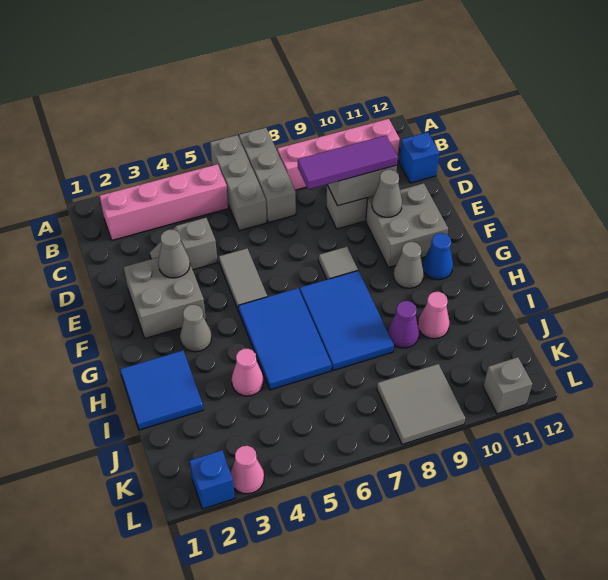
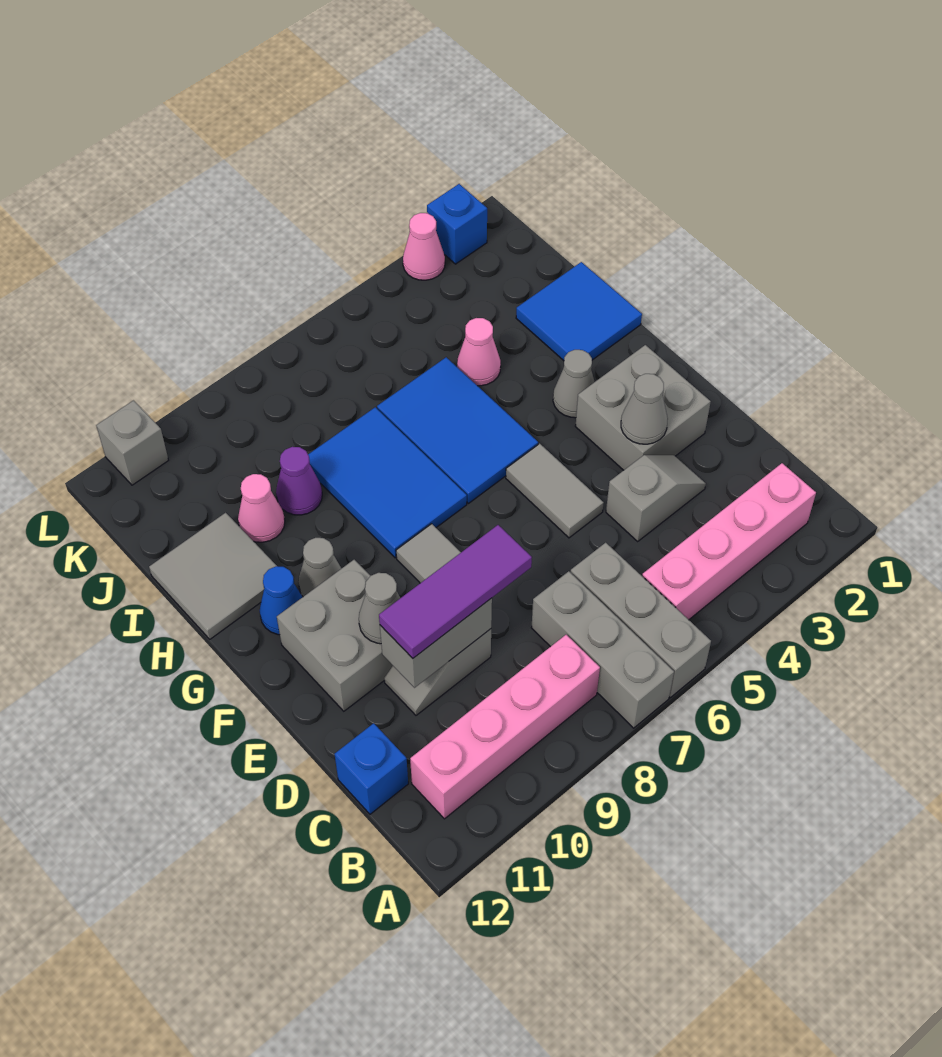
grey 2x2 tile [377,364,465,444] -> grey 2x2 tile moved to [149,513,277,639]

